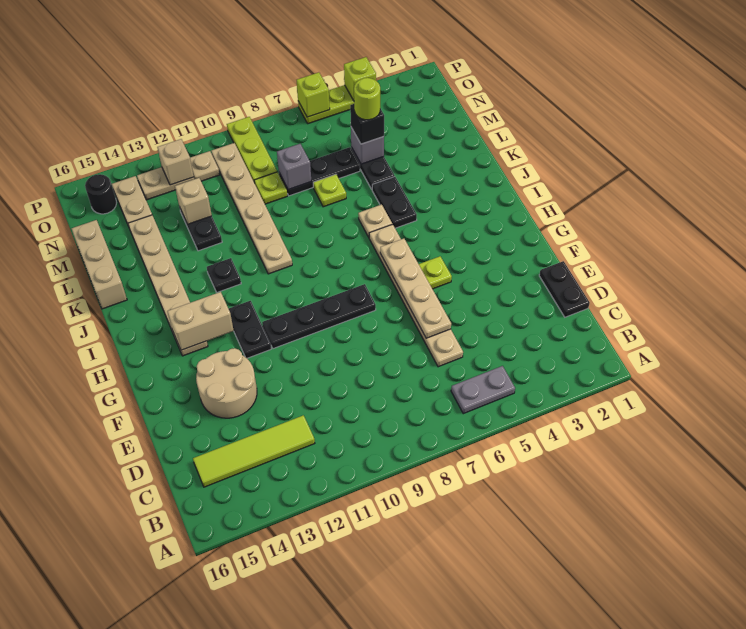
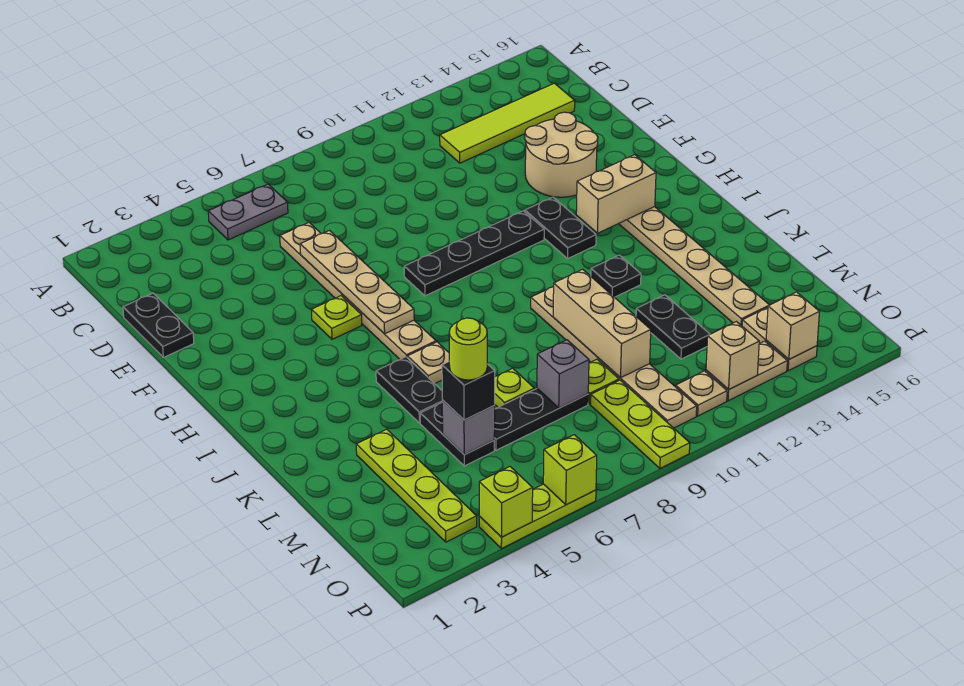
tan 1x3 brick [72,220,127,309] -> tan 1x3 brick moved to [553,269,651,378]
none -> lime 1x4 plate [356,429,477,542]
tan 1x1 brick [175,178,212,224] -> tan 1x1 brick moved to [766,292,819,359]
black 1x1 round brick [85,174,117,214] -> none

